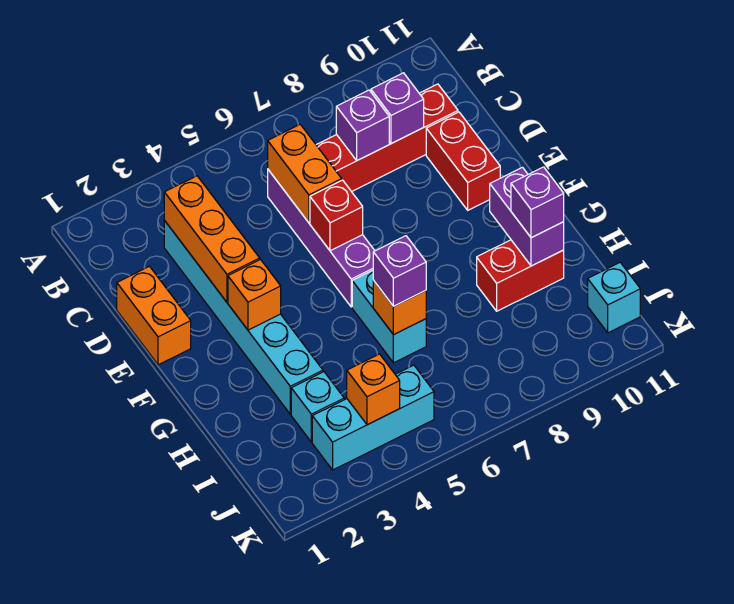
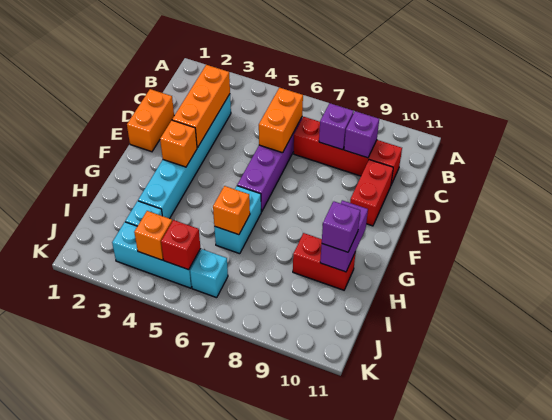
red 1x1 brick [310,180,363,251] -> red 1x1 brick moved to [161,220,201,270]
purple 1x1 brick [373,236,426,306] -> none
cyan 1x1 brick [588,262,640,333] -> cyan 1x1 brick moved to [190,249,228,298]

